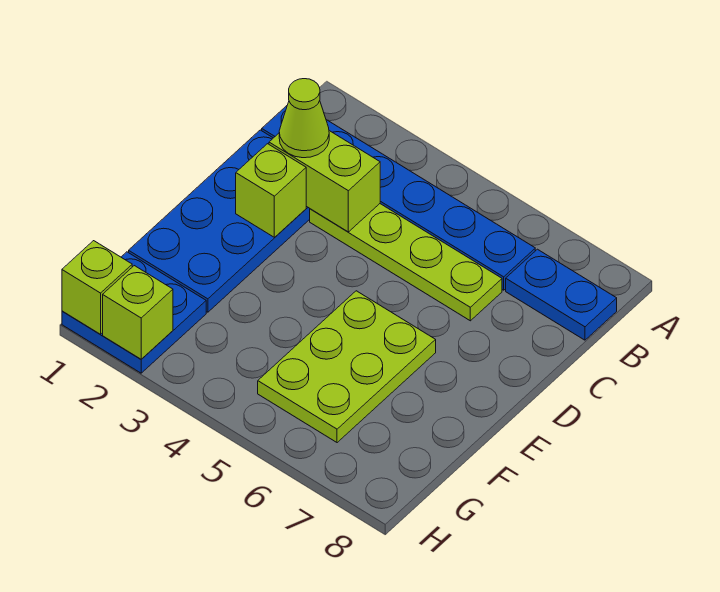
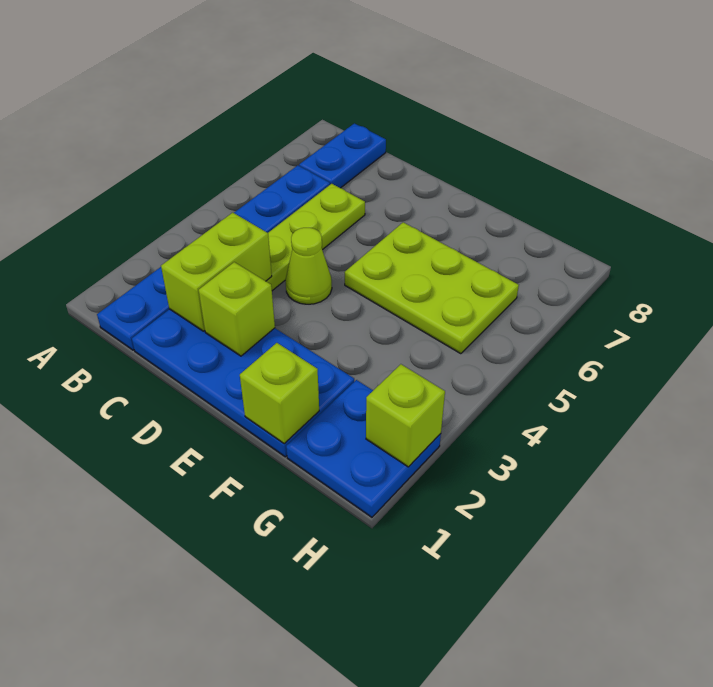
lime 1x1 cone [279,79,329,158] -> lime 1x1 cone moved to [285,228,332,304]
lime 1x1 brick [62,241,132,334] -> lime 1x1 brick moved to [240,343,319,444]

